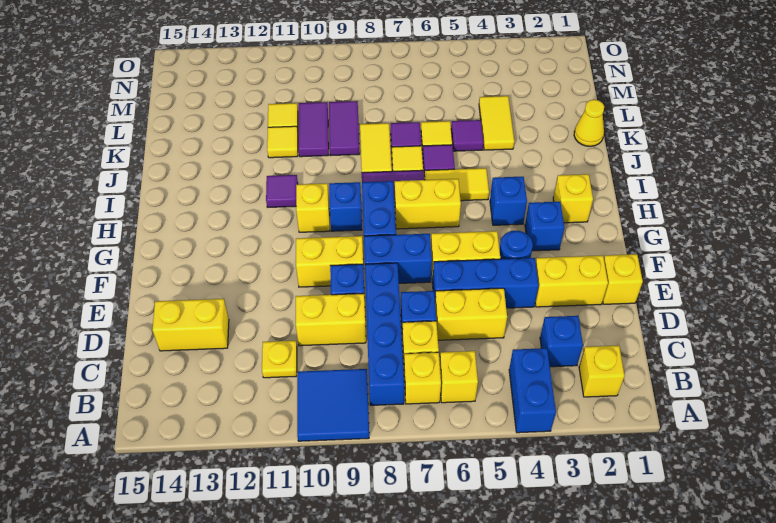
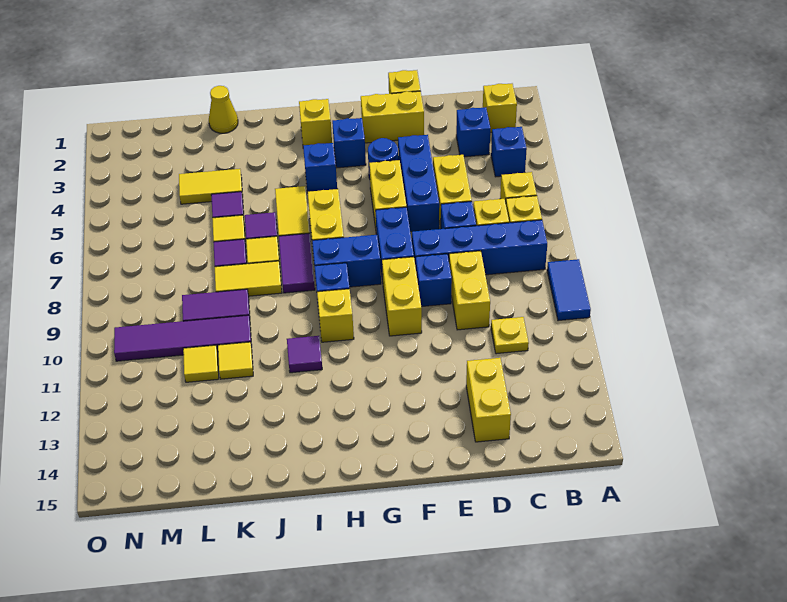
blue 1x2 brick [509,348,556,433] -> blue 1x1 brick [491,127,527,177]
blue 2x2 tile [297,369,369,441] -> blue 1x2 tile [547,259,591,321]
yellow 1x2 brick [535,255,608,307] -> yellow 1x2 brick turned to [361,91,424,143]
purple 1x2 tile [298,102,329,157] -> purple 1x4 tile [114,315,252,361]

